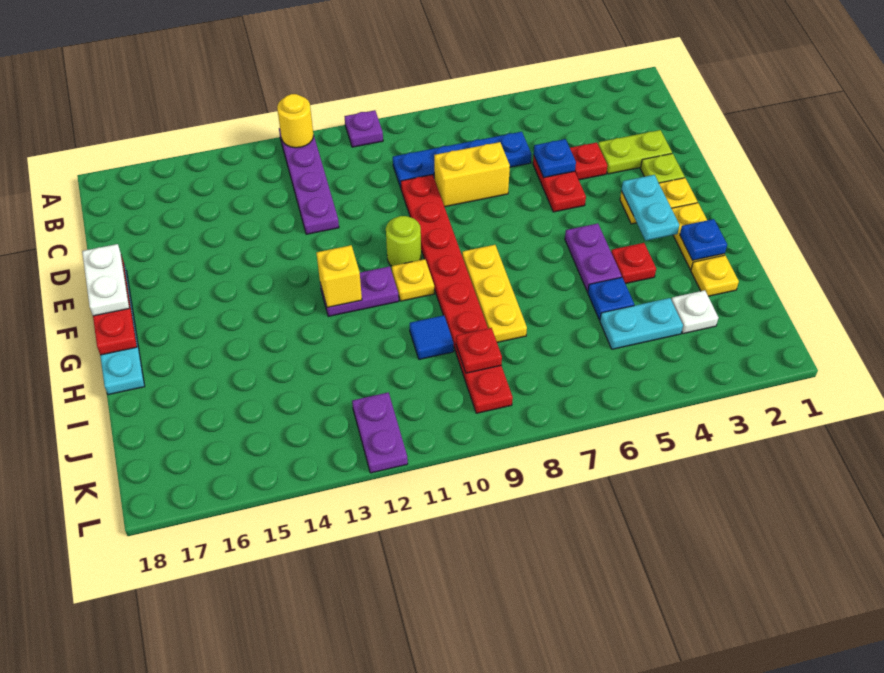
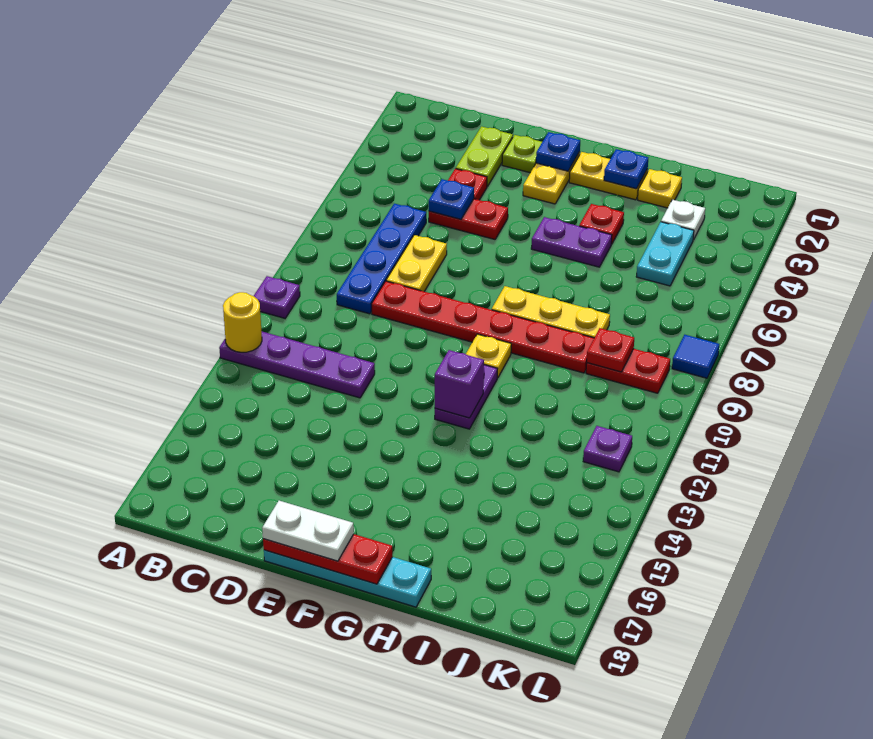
yellow 1x2 brick [434,142,510,207] -> yellow 1x2 plate [386,235,447,291]
cyan 1x2 plate [621,175,679,241] -> none
lime 1x1 round brick [385,216,421,266] -> none
yellow 1x1 brick [316,245,362,308] -> purple 1x1 brick [435,350,484,418]
blue 1x1 plate [588,277,634,320] -> blue 1x1 plate moved to [536,132,580,171]
blue 1x1 tile [410,315,454,359] -> blue 1x1 tile moved to [672,335,719,378]
purple 1x2 plate [352,392,408,473] -> purple 1x1 plate [583,426,632,472]

